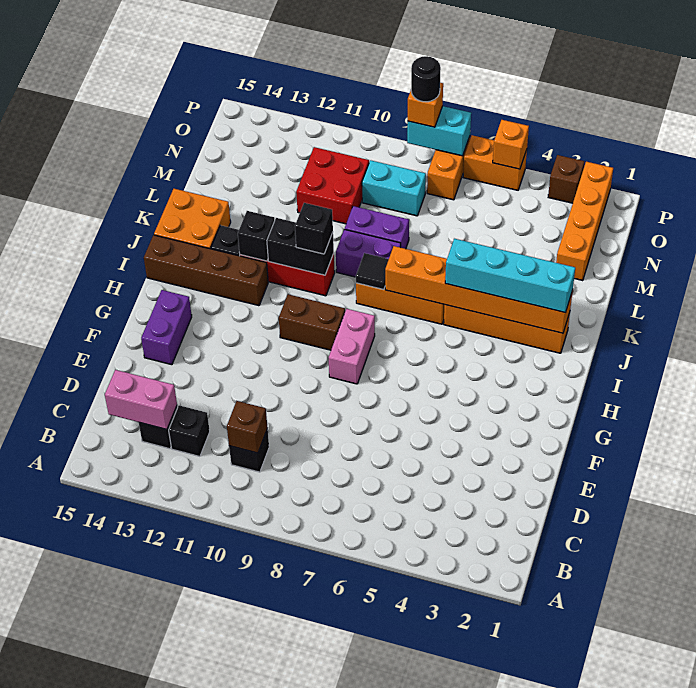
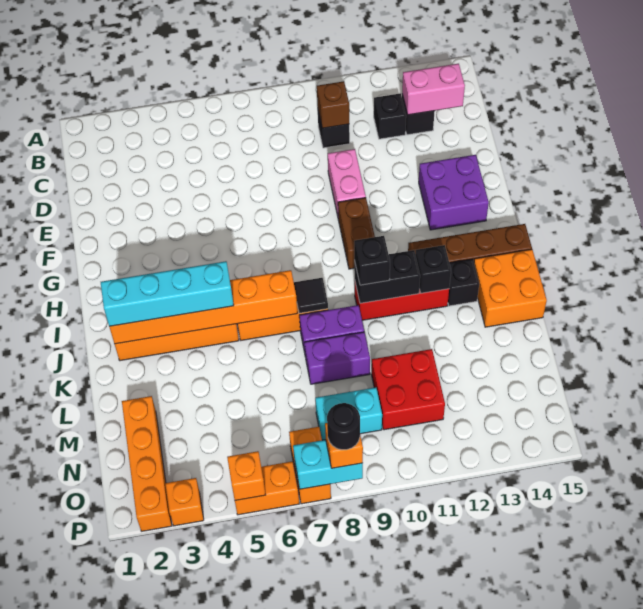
purple 1x2 brick [141,290,192,365] -> purple 2x2 brick [419,155,489,230]
pink 1x2 brick [329,309,375,384] -> pink 1x2 brick moved to [328,149,366,216]
brown 1x2 brick [279,294,345,350] -> brown 1x2 brick turned to [338,198,375,269]
brown 1x1 brick [548,155,584,203] -> orange 1x1 brick [165,478,204,526]

